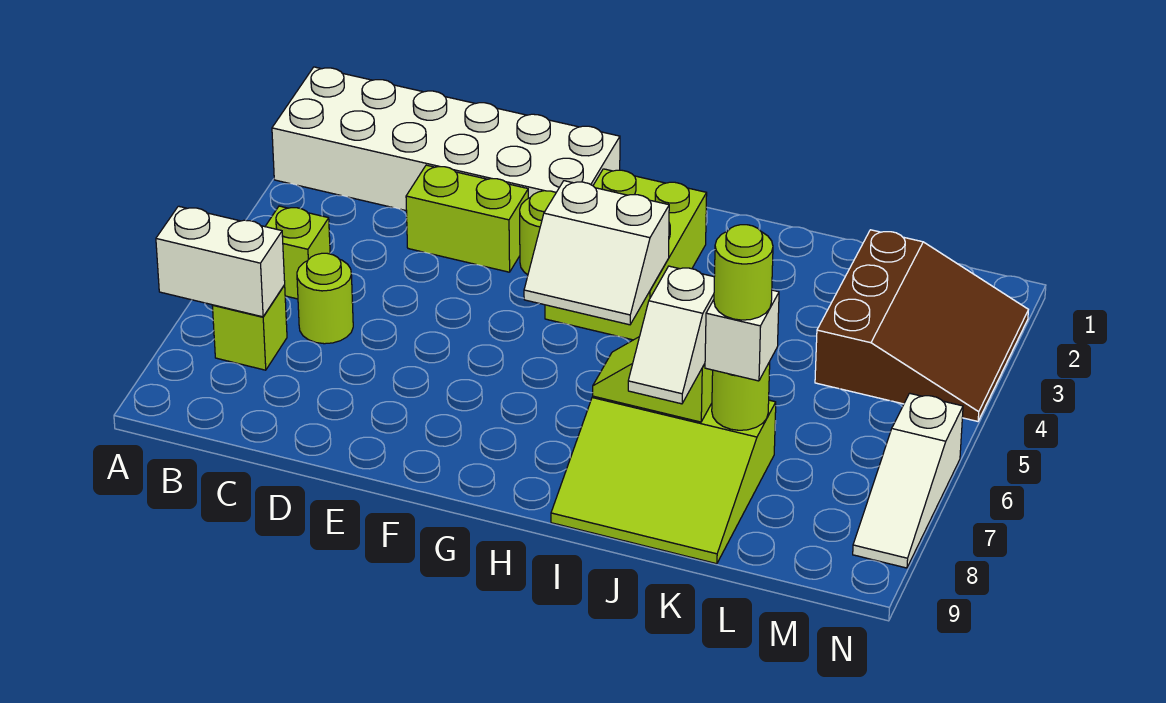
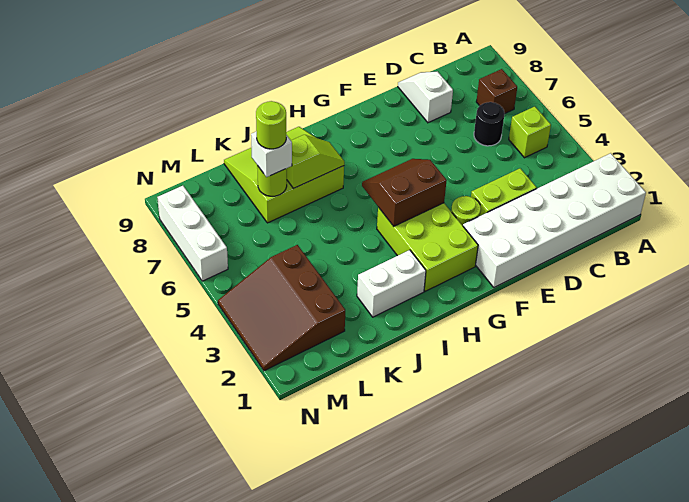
white 1x2 brick [156,206,285,317] -> white 1x2 brick moved to [357,250,426,317]
lime 1x1 brick [212,285,287,370] -> brown 1x1 brick [476,69,517,113]
lime 1x1 round brick [297,253,353,344] -> black 1x1 round brick [474,102,505,146]
white 2x2 slope [524,181,669,325] -> brown 2x2 slope [362,159,447,226]
white 1x2 slope [628,266,714,404] -> white 1x2 slope moved to [398,72,453,123]
white 1x3 slope [853,393,963,568] -> white 1x3 brick [157,186,228,281]

